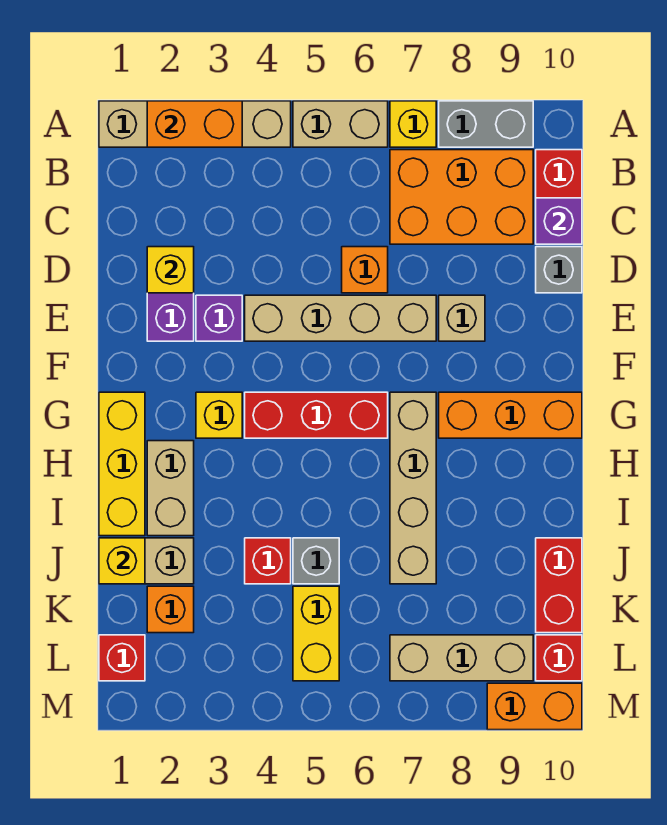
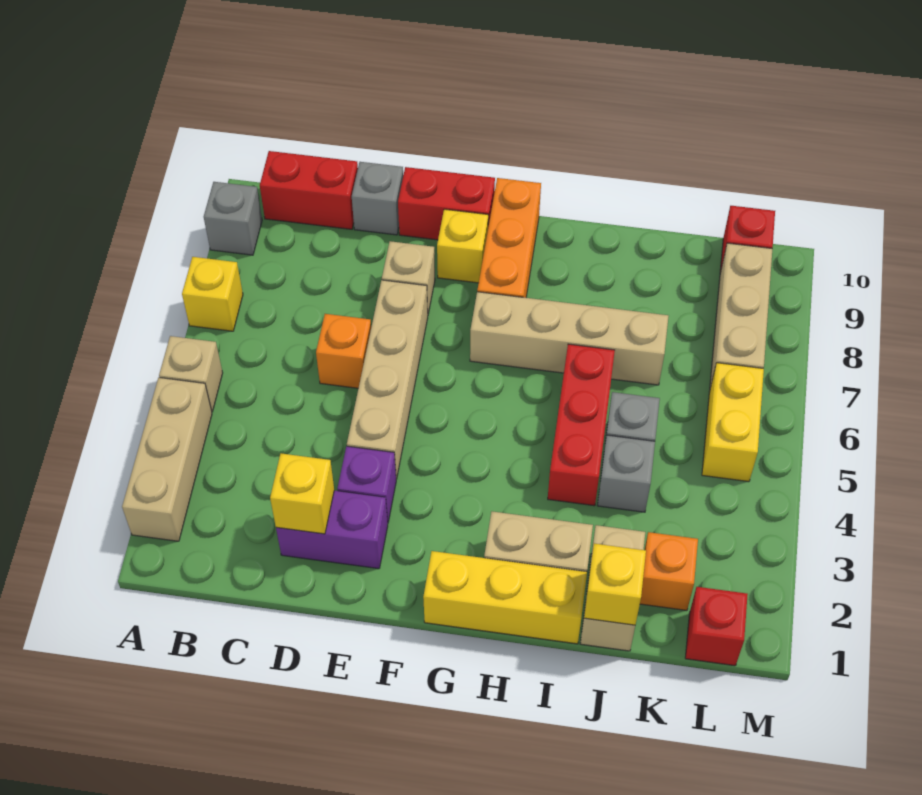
tan 1x4 brick [99,101,291,147] -> tan 1x3 brick [122,377,212,541]
orange 1x2 brick [147,101,242,147] -> none
tan 1x2 brick [293,101,388,147] -> tan 1x1 brick [159,336,223,412]
grey 1x2 brick [439,101,533,147] -> grey 1x1 brick [204,182,262,255]
orange 2x3 brick [390,150,533,244] -> none
purple 1x1 brick [536,198,582,244] -> none
yellow 1x1 brick [196,392,242,438] -> yellow 1x1 brick moved to [437,209,488,283]
red 1x3 brick [245,392,388,438] -> red 1x3 brick moved to [548,344,615,506]
red 1x1 brick [245,538,291,584] -> grey 1x1 brick [597,435,655,512]
red 1x2 brick [536,538,582,633] -> red 1x2 brick moved to [398,167,495,240]
yellow 1x2 brick [293,586,339,681] -> yellow 1x2 brick turned to [702,363,764,482]
orange 1x2 brick [487,683,582,730] -> none

